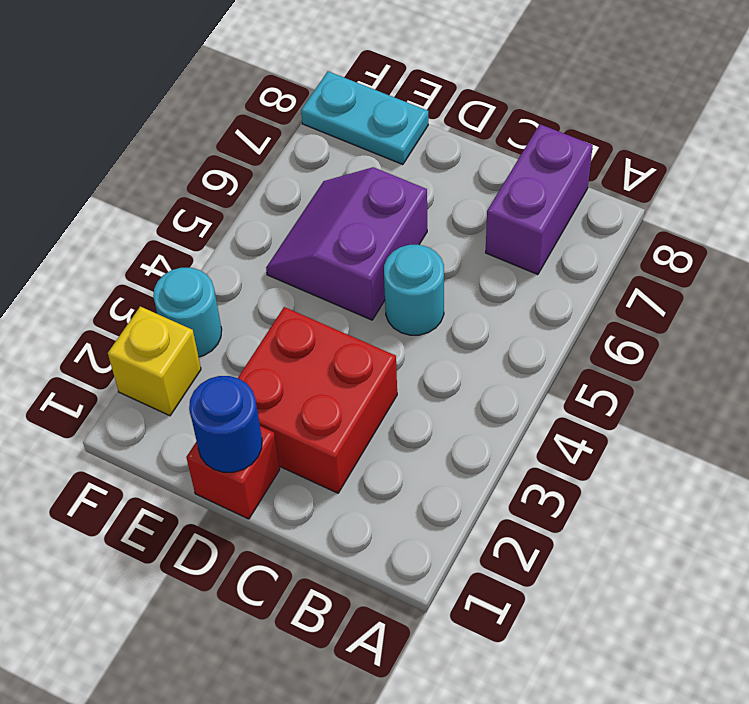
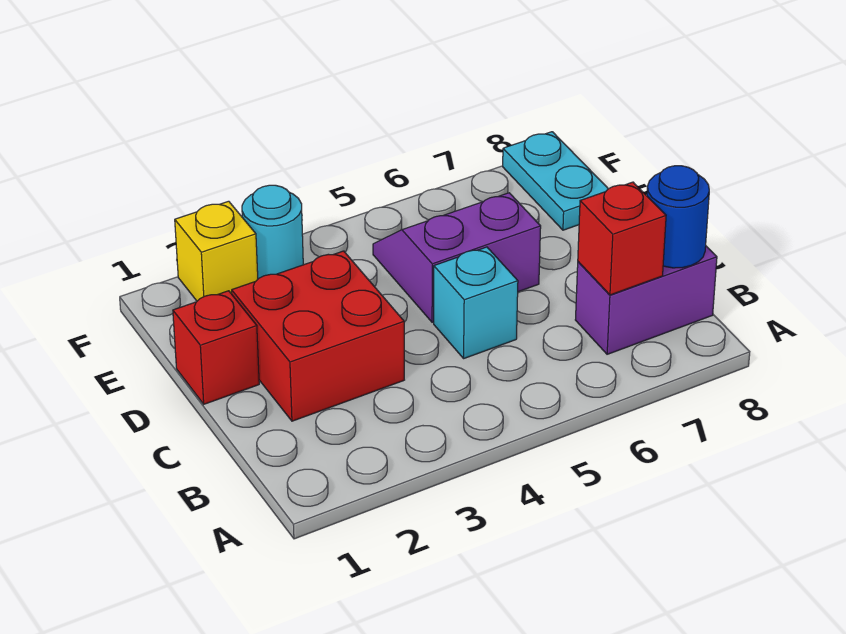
none -> red 1x1 brick [578,182,666,295]
cyan 1x1 round brick [384,245,444,335] -> cyan 1x1 brick [434,247,518,358]
blue 1x1 round brick [189,376,262,472] -> blue 1x1 round brick moved to [647,166,709,268]

